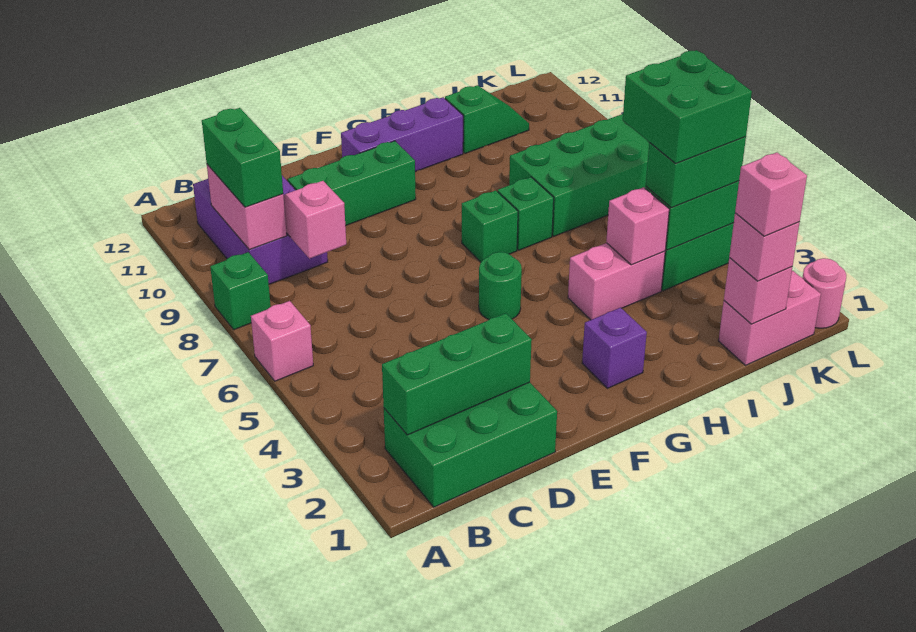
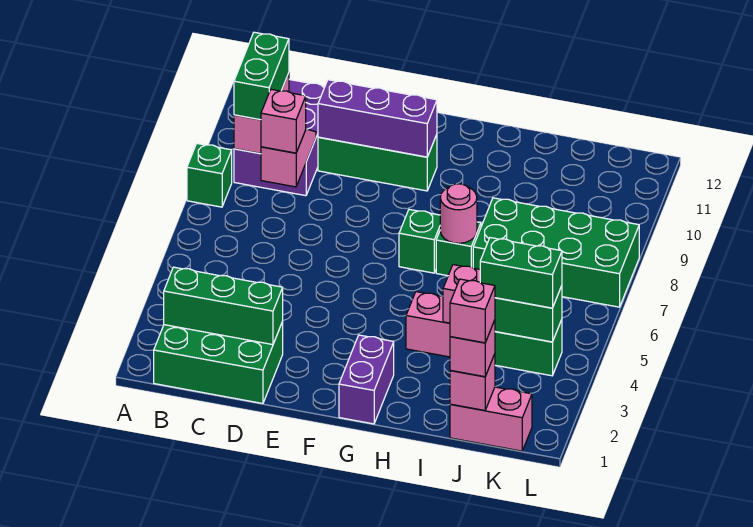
pink 1x1 brick [251,301,313,381] -> pink 1x1 brick moved to [261,89,306,153]
green 1x1 round brick [479,252,522,319] -> none
purple 1x3 brick [341,97,463,172] -> purple 1x3 brick moved to [318,80,437,157]
purple 1x1 brick [582,308,647,388] -> purple 1x2 brick [339,335,394,424]
green 1x2 slope [445,85,529,153] -> none
green 2x2 brick [623,50,752,163] -> none
pink 1x1 round brick [802,258,846,328] -> pink 1x1 round brick moved to [440,184,477,243]

